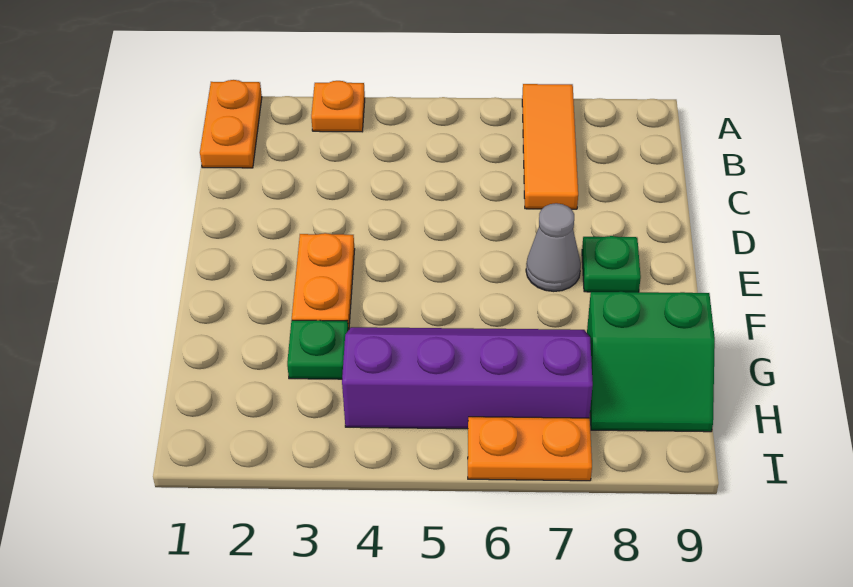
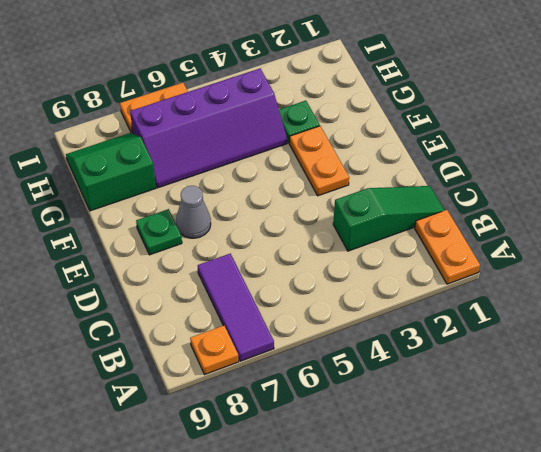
orange 1x1 plate [311,81,365,132] -> orange 1x1 plate moved to [190,326,239,374]
orange 1x3 tile [522,84,578,209] -> purple 1x3 tile [198,254,274,361]
none -> green 1x3 slope [333,186,445,251]

